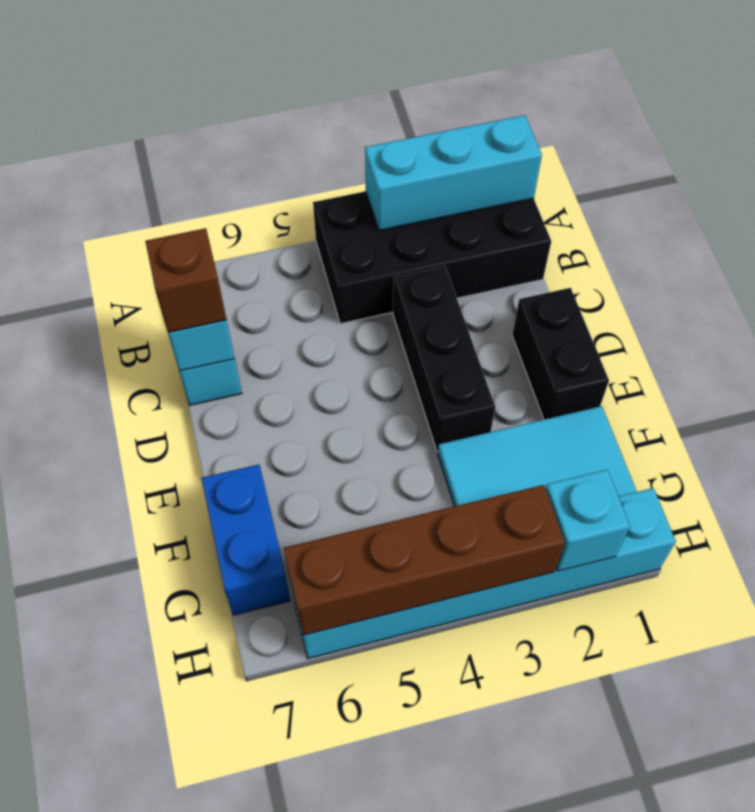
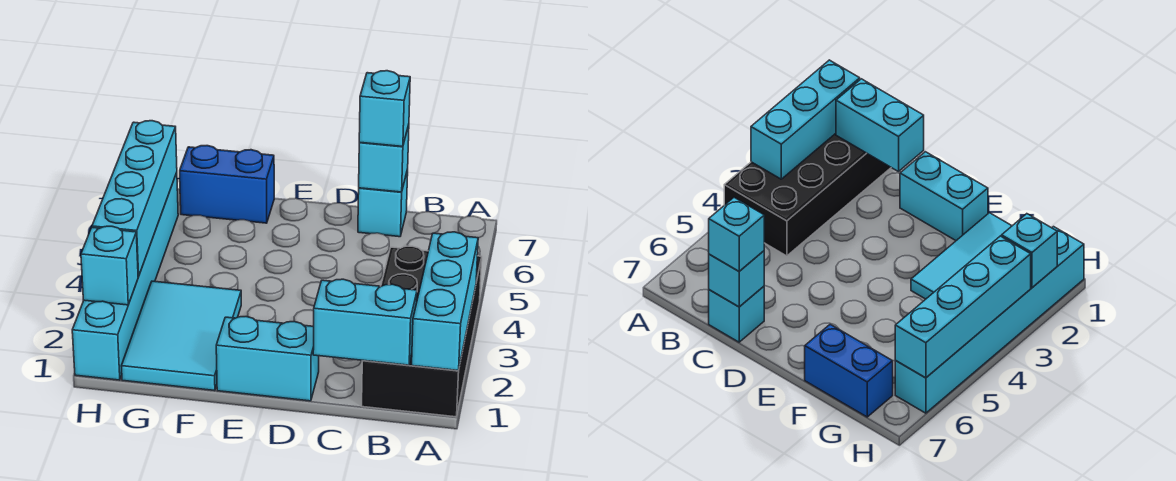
none -> cyan 1x2 brick [313,279,417,365]
black 1x3 brick [393,266,495,452] -> none
brown 1x1 brick [145,228,227,333] -> cyan 1x1 brick [359,71,410,147]
black 1x2 brick [512,288,609,420] -> cyan 1x2 brick [216,317,319,401]
brown 1x4 brick [284,485,565,635] -> cyan 1x4 brick [92,121,177,277]

